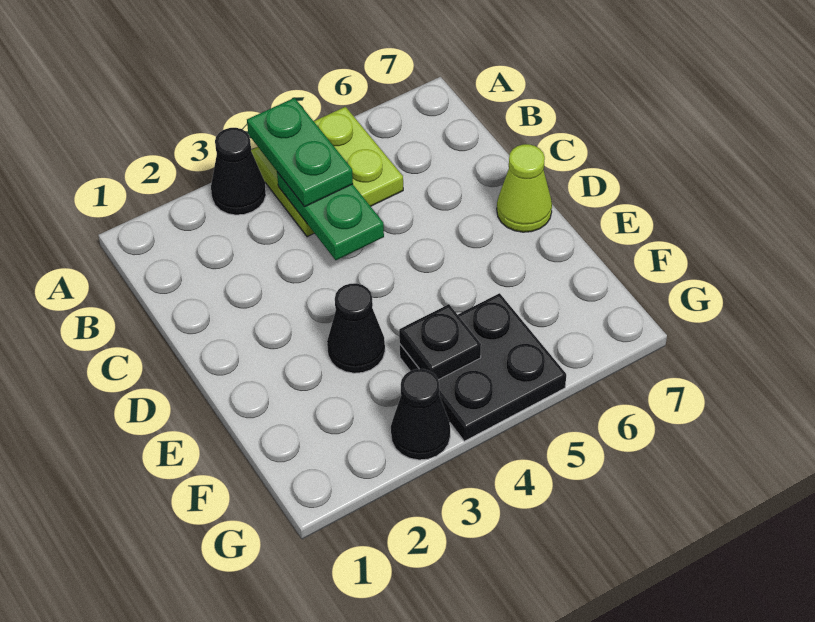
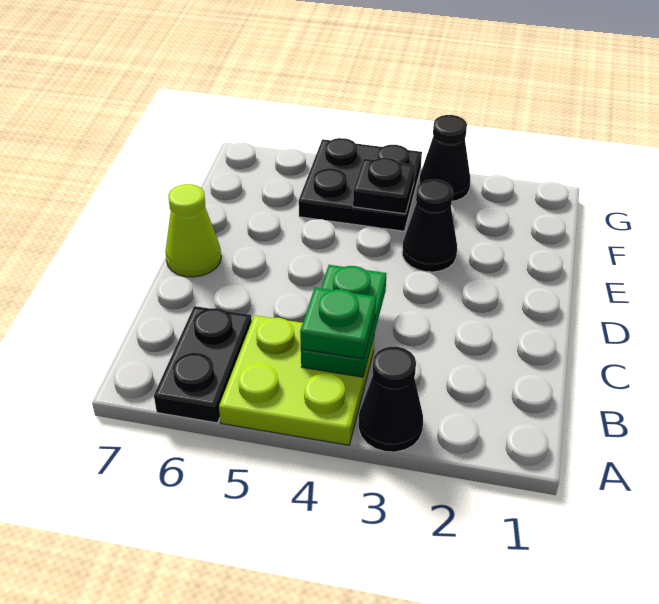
green 1x2 plate [247,98,353,207] -> green 1x1 plate [300,288,376,359]
none -> black 1x2 plate [154,306,252,423]

